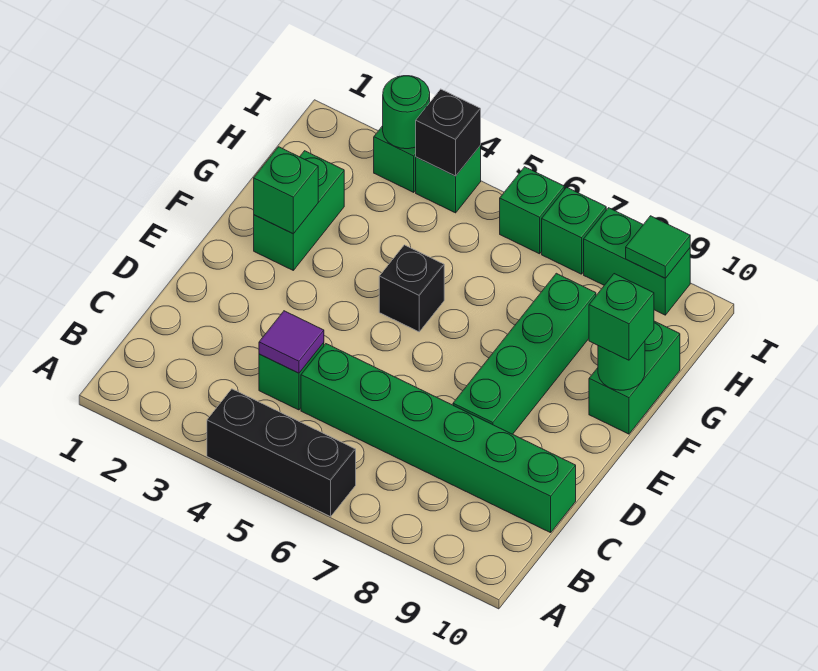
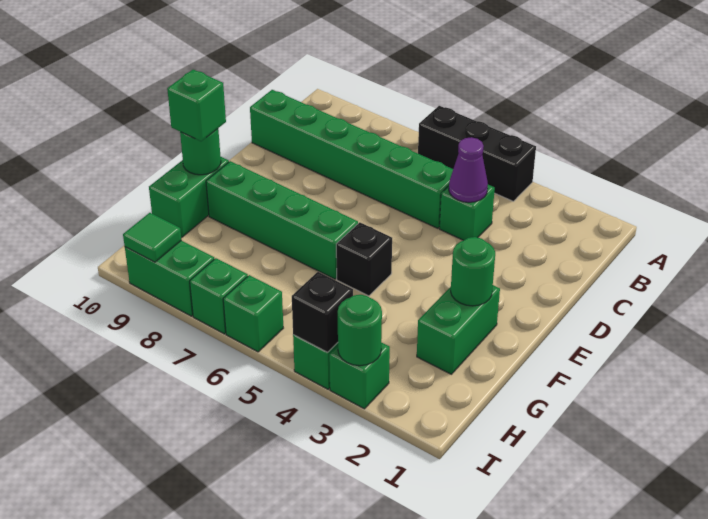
purple 1x1 tile [259,311,324,373] -> purple 1x1 cone [449,137,488,202]
green 1x4 brick [453,273,596,434] -> green 1x4 brick turned to [206,161,358,279]
green 1x1 brick [254,147,318,234] -> green 1x1 round brick [451,237,495,306]

